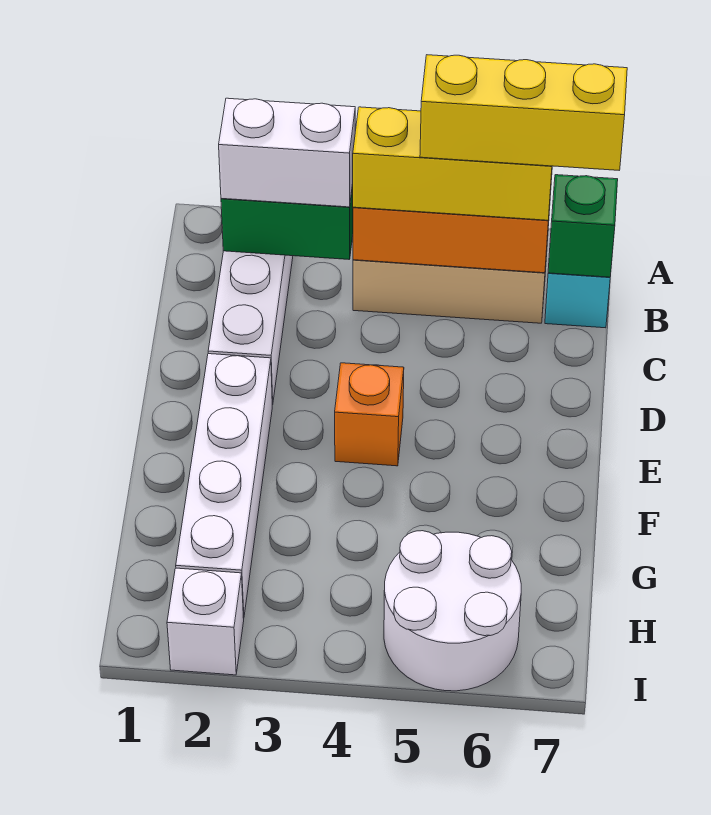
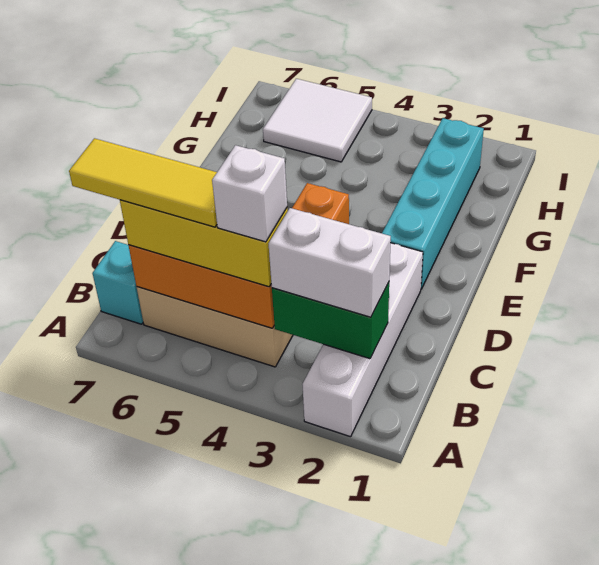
yellow 1x3 brick [420,55,627,170] -> yellow 1x3 tile [69,138,217,227]
green 1x1 brick [548,175,618,277] -> none
white 1x4 brick [176,354,272,618] -> cyan 1x4 brick [382,118,484,289]
white 2x2 round brick [384,531,521,691] -> white 2x2 tile [263,79,372,162]
white 1x1 brick [167,568,244,675] -> white 1x1 brick moved to [212,145,287,242]

